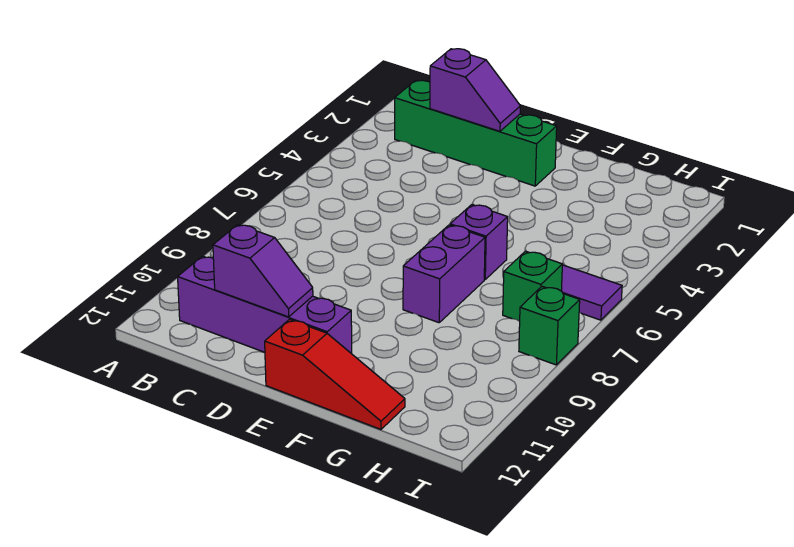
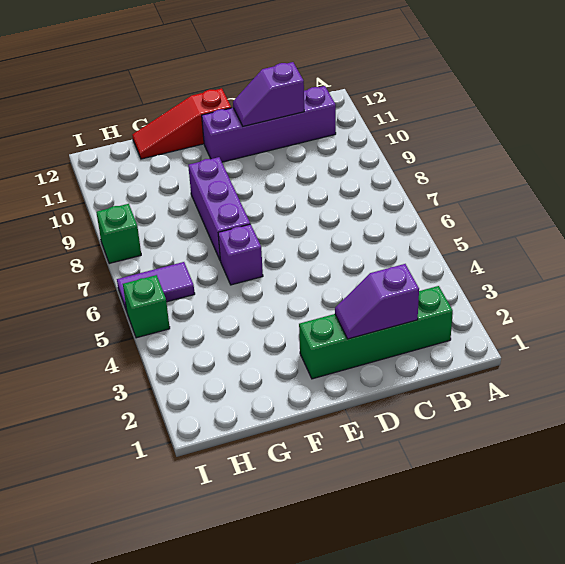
purple 1x2 brick [403,225,485,323] -> purple 1x3 brick [188,157,250,260]
green 1x1 brick [503,251,562,321] -> green 1x1 brick moved to [123,275,170,338]

